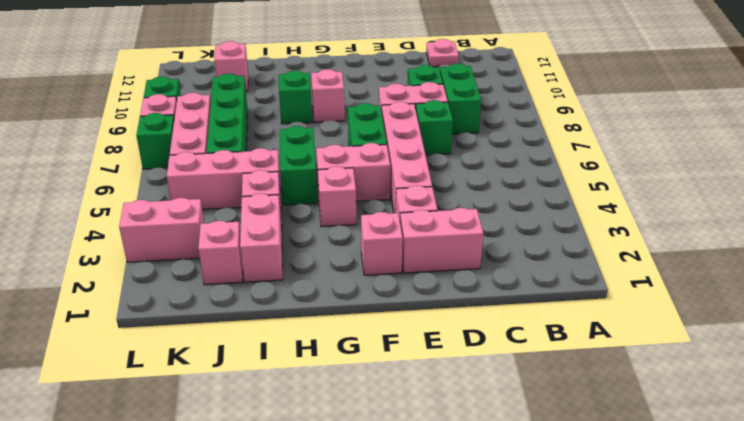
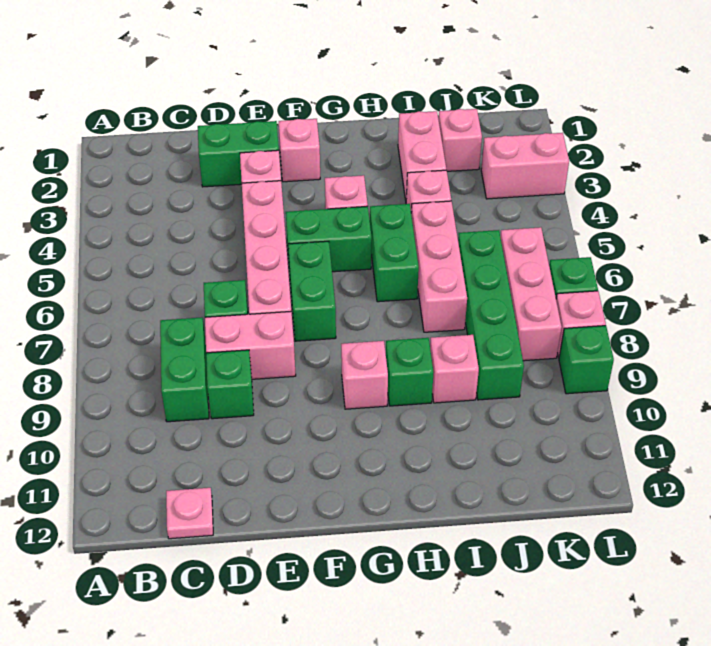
pink 1x2 brick [400,208,484,273] -> green 1x2 brick [198,121,279,187]
pink 1x2 brick [316,143,390,201] -> green 1x2 brick [286,206,372,272]
pink 1x3 brick [167,148,281,209] -> pink 1x3 brick turned to [411,201,467,332]
pink 1x1 brick [215,41,248,91] -> pink 1x1 brick moved to [430,335,479,403]

